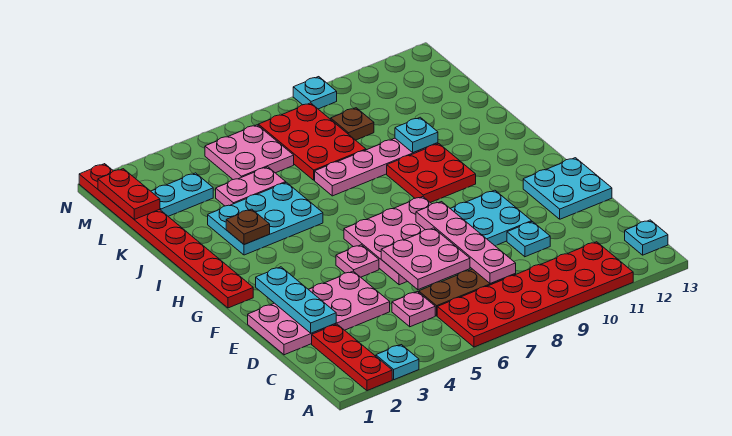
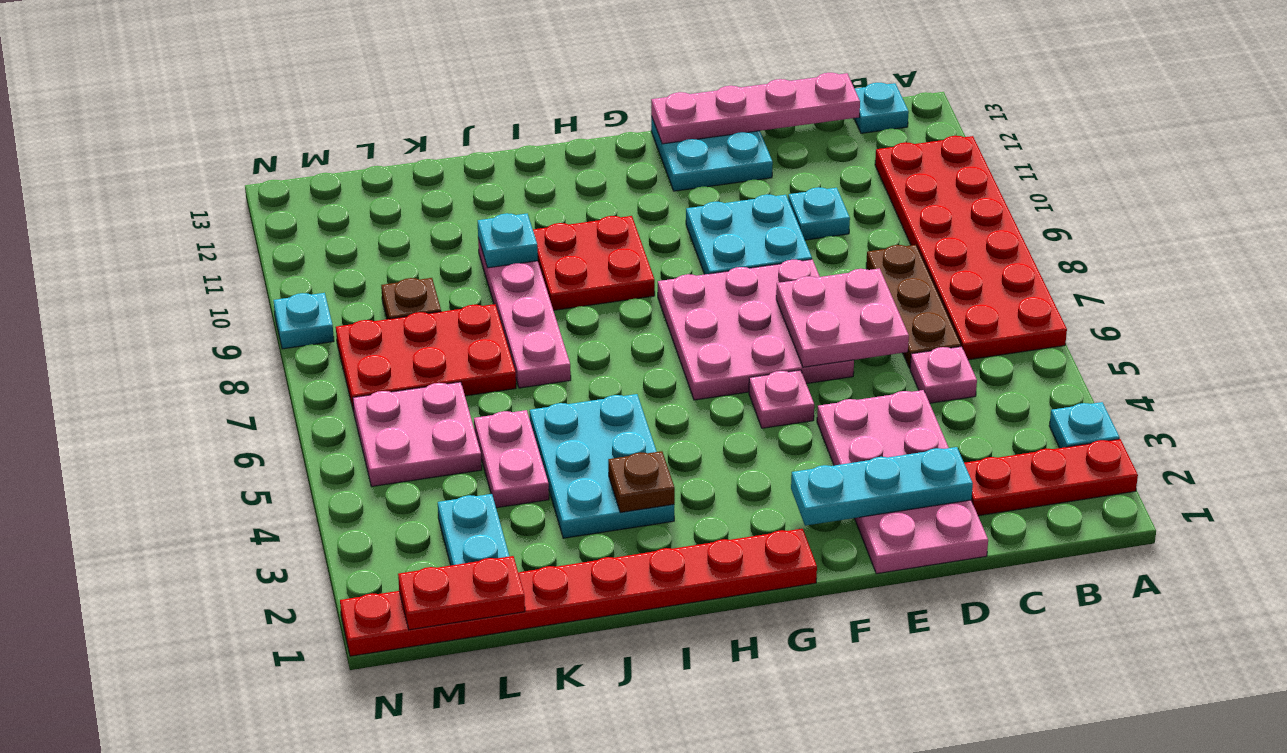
pink 1x4 plate [416,202,516,284] -> pink 1x4 plate moved to [651,73,860,144]

